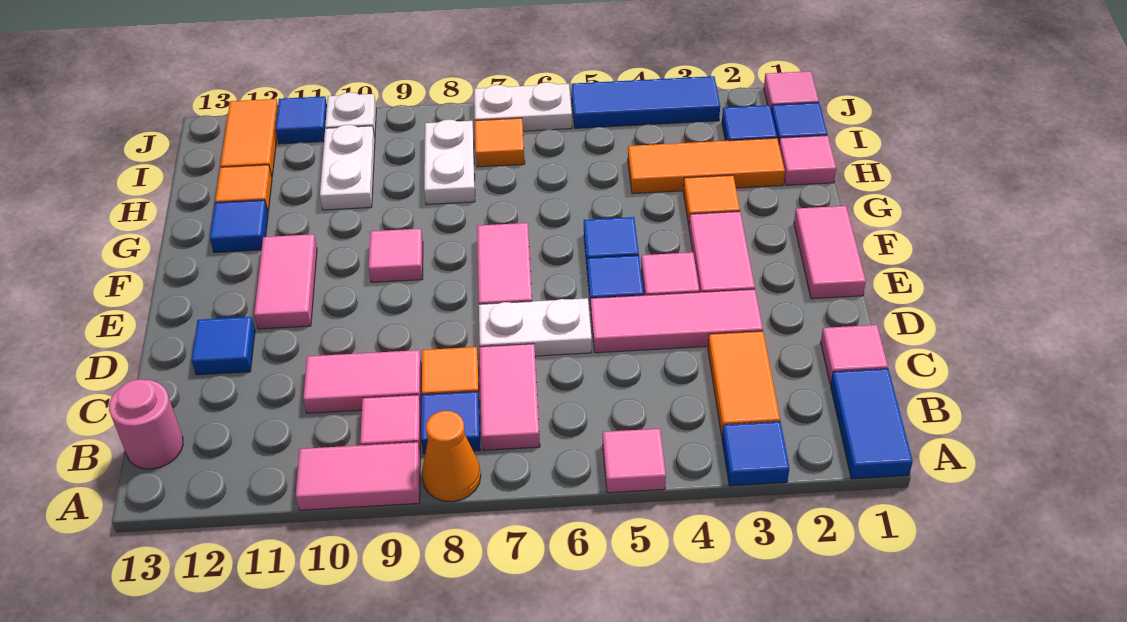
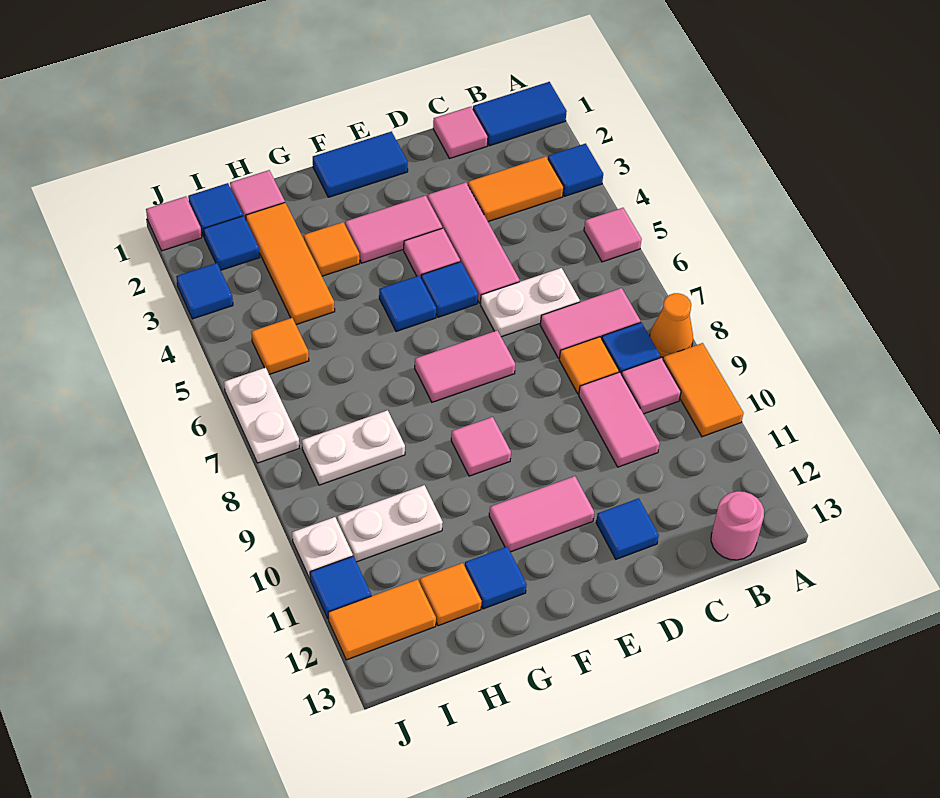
pink 1x2 tile [296,442,420,510] -> orange 1x2 tile [663,343,744,437]
white 1x2 plate [479,298,592,356] -> white 1x2 plate turned to [480,268,580,337]
pink 1x2 tile [794,206,866,299] -> blue 1x2 tile [313,132,408,197]
orange 1x1 tile [475,118,525,167] -> orange 1x1 tile moved to [251,318,309,374]
blue 1x3 tile [571,76,720,128] -> blue 1x1 tile [176,263,233,319]

